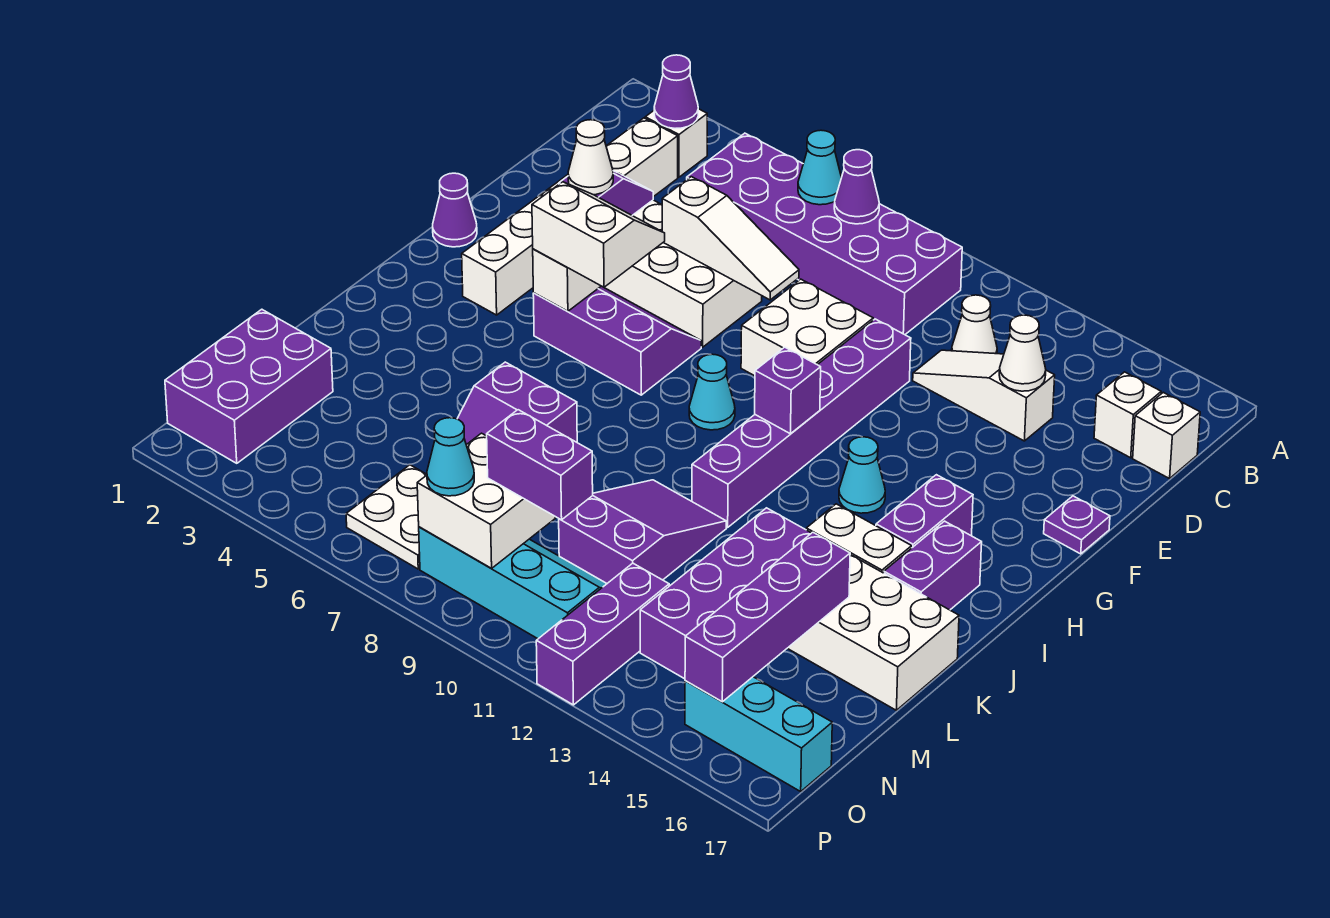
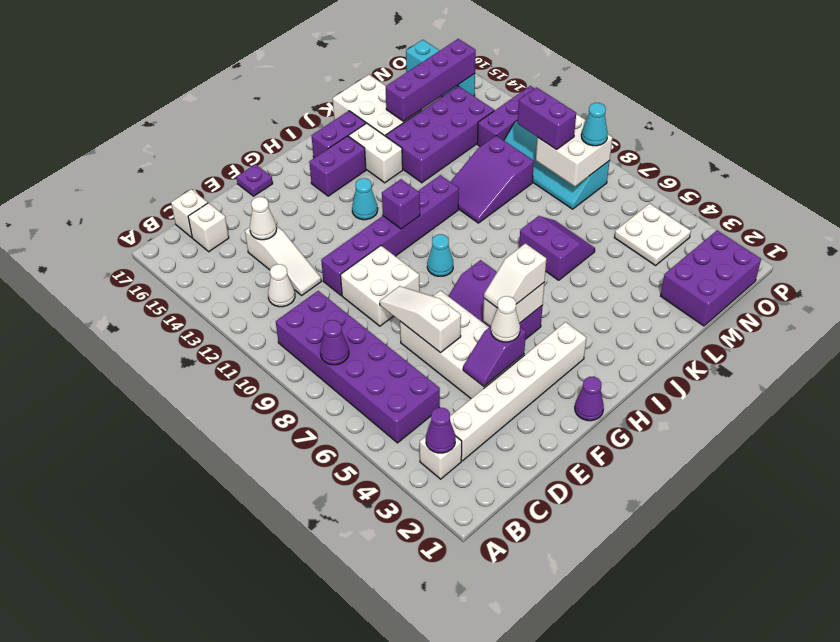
cyan 1x1 cone [798,130,841,205] -> none
white 2x2 slope [532,182,665,287] -> white 1x2 slope [484,243,546,308]
white 2x2 plate [346,465,427,569] -> white 2x2 plate moved to [614,203,691,265]

